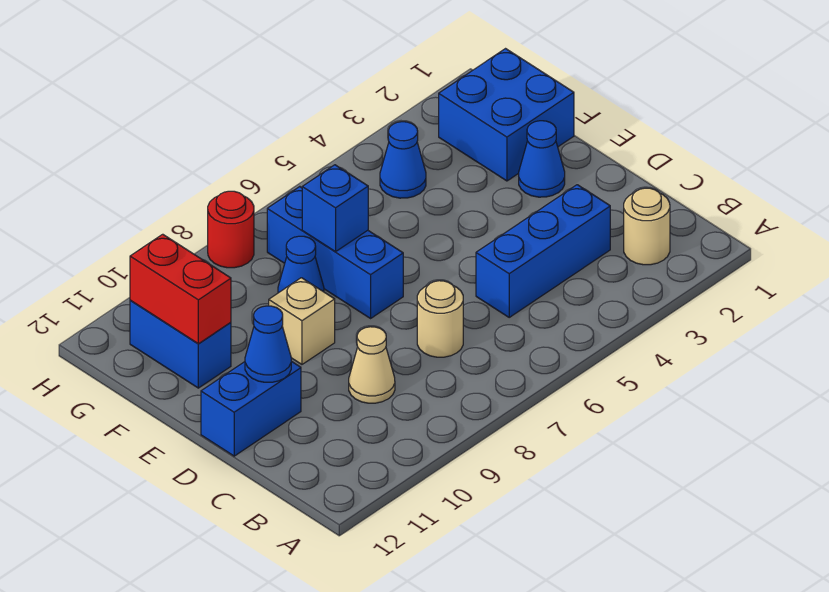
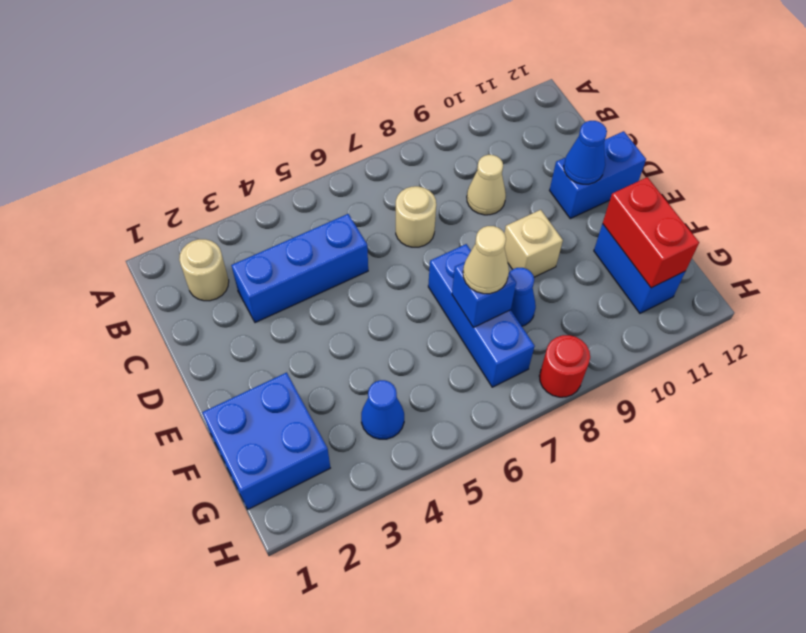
blue 1x1 cone [519,121,565,197] -> none
none -> tan 1x1 cone [463,226,509,294]

